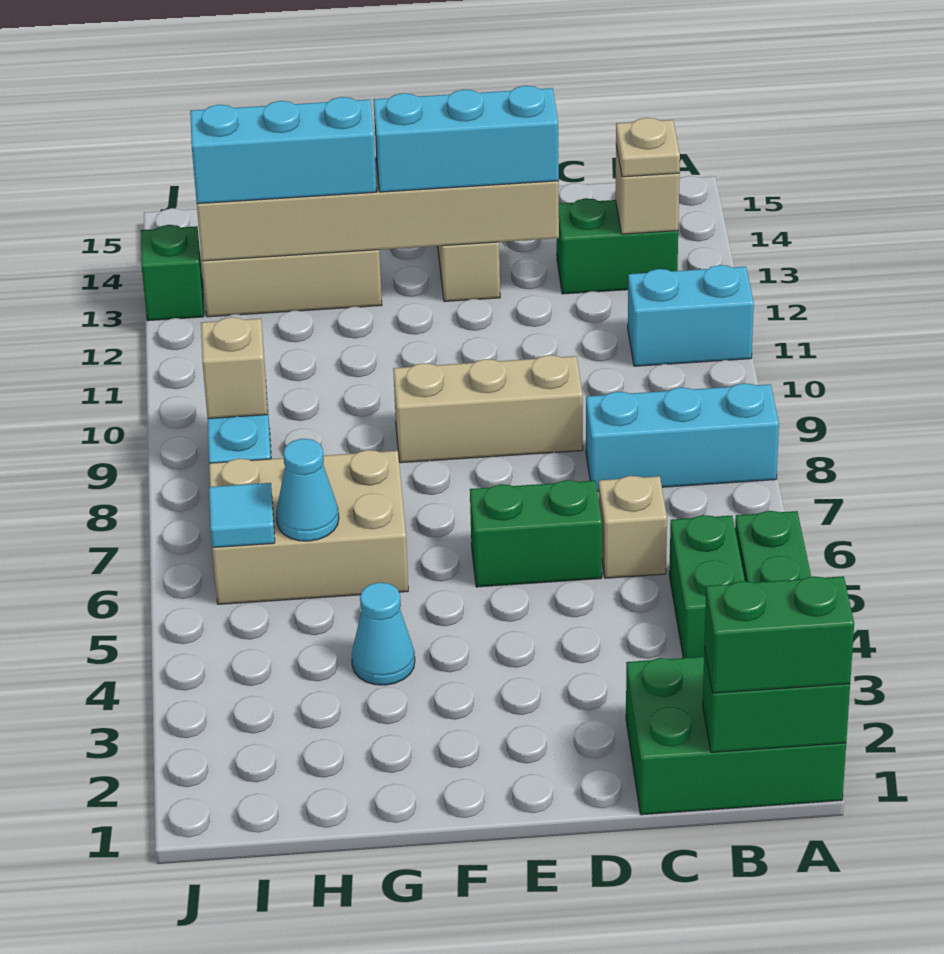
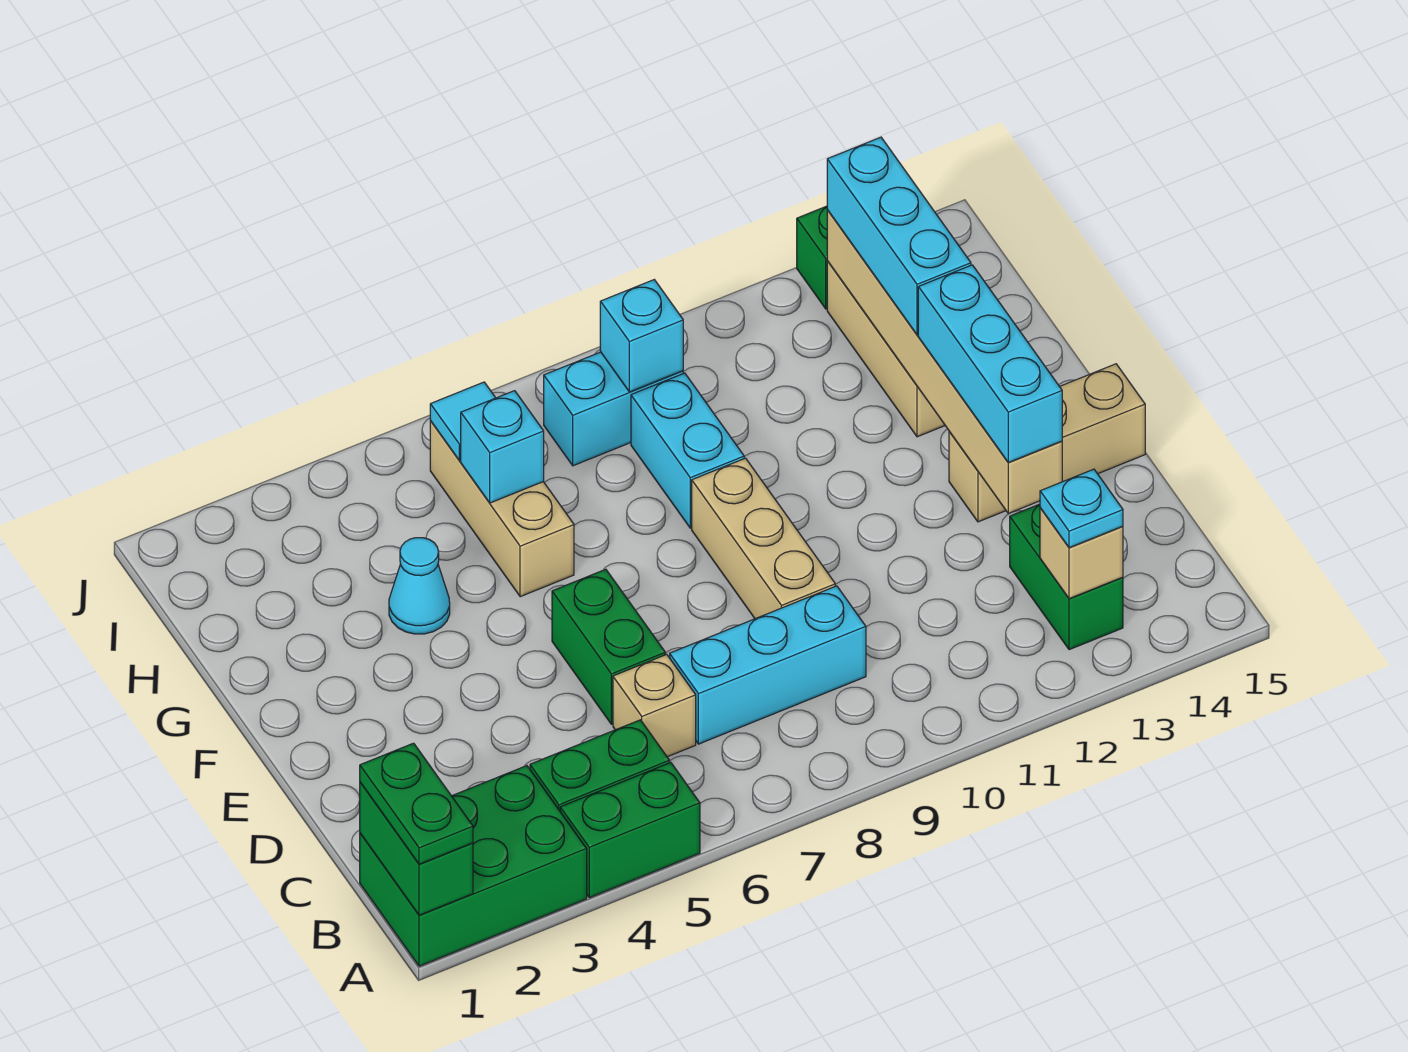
green 2x3 brick [626,657,846,815] -> green 2x3 brick turned to [360,766,587,966]
green 1x2 brick [704,576,854,693] -> green 1x2 plate [360,743,473,864]
cyan 1x3 brick [586,383,779,492] -> cyan 1x3 brick turned to [670,586,866,744]
cyan 1x2 brick [628,265,754,366] -> cyan 1x2 brick moved to [631,373,744,528]
tan 1x1 plate [616,118,680,177] -> cyan 1x1 plate [1040,469,1123,548]
tan 2x3 brick [209,450,408,604] -> tan 1x3 brick [430,421,574,597]
cyan 1x1 cone [276,439,339,541] -> cyan 1x1 brick [461,391,544,503]
tan 1x1 brick [201,317,268,419] -> cyan 1x1 brick [600,280,683,392]

